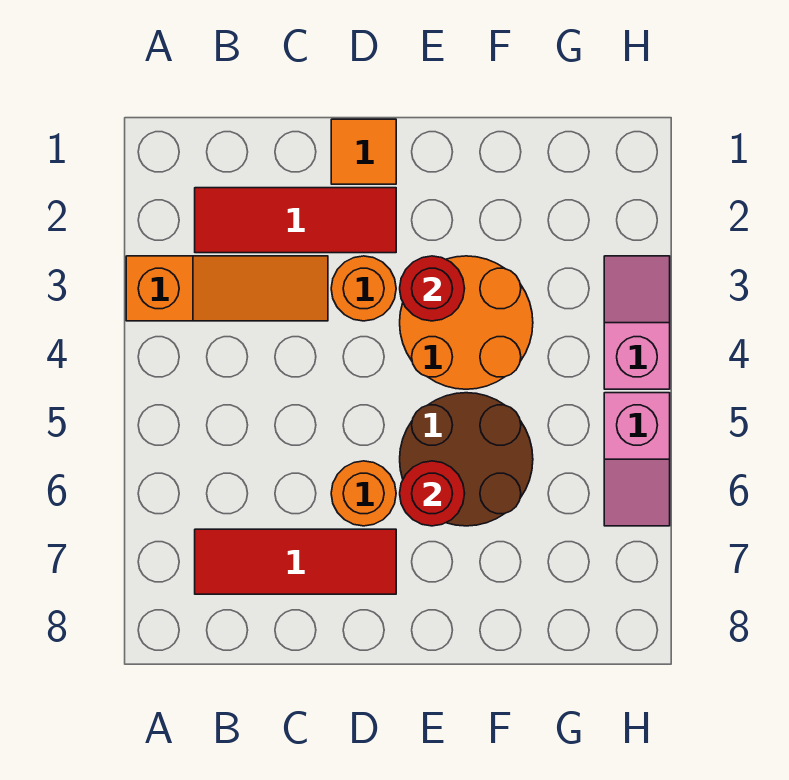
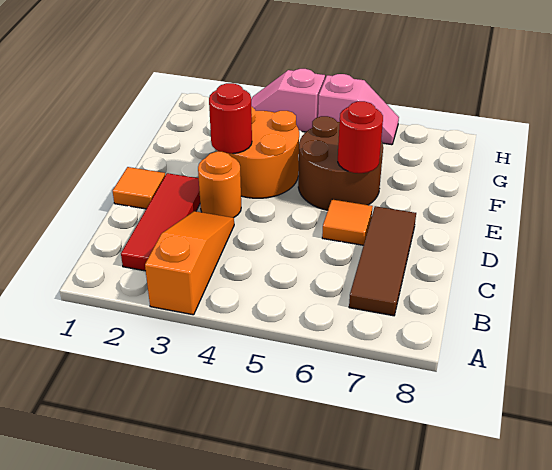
red 1x3 tile [195,529,396,594] -> brown 1x3 tile [349,206,416,316]
orange 1x1 round brick [331,461,396,526] -> orange 1x1 tile [322,200,373,245]

